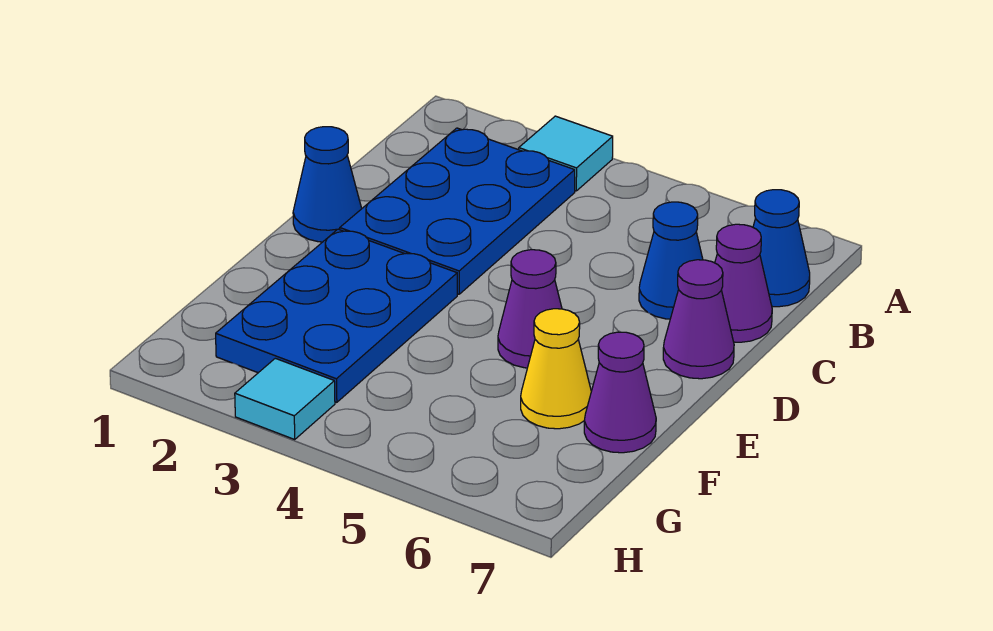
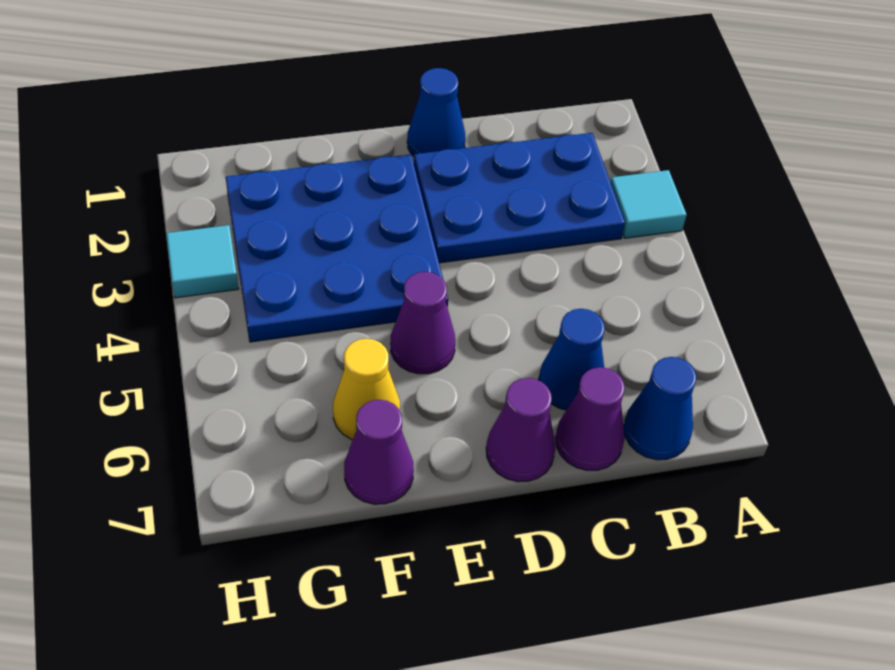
blue 2x3 plate [216,229,457,402] -> blue 3x3 plate [226,154,448,342]

